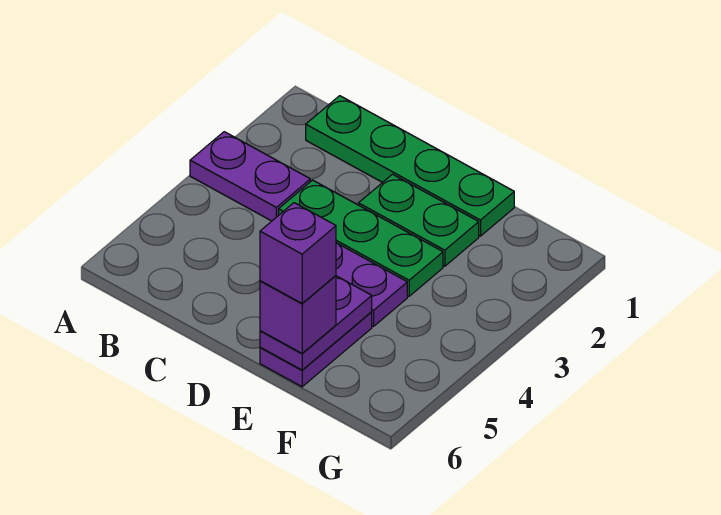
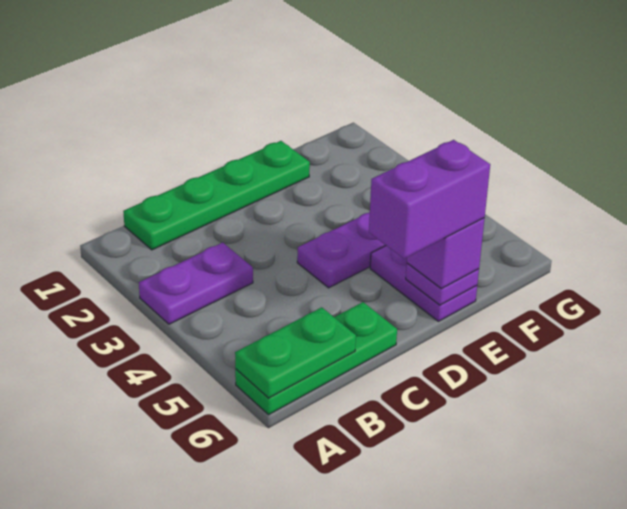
green 1x3 plate [279,180,443,296] -> green 1x3 plate moved to [235,302,397,415]
green 1x2 plate [359,174,479,266] -> green 1x2 plate moved to [235,307,356,398]
purple 1x2 plate [260,276,372,370] -> purple 1x1 plate [406,263,479,305]
purple 1x1 brick [260,203,336,303] -> purple 1x2 brick [369,140,490,259]

